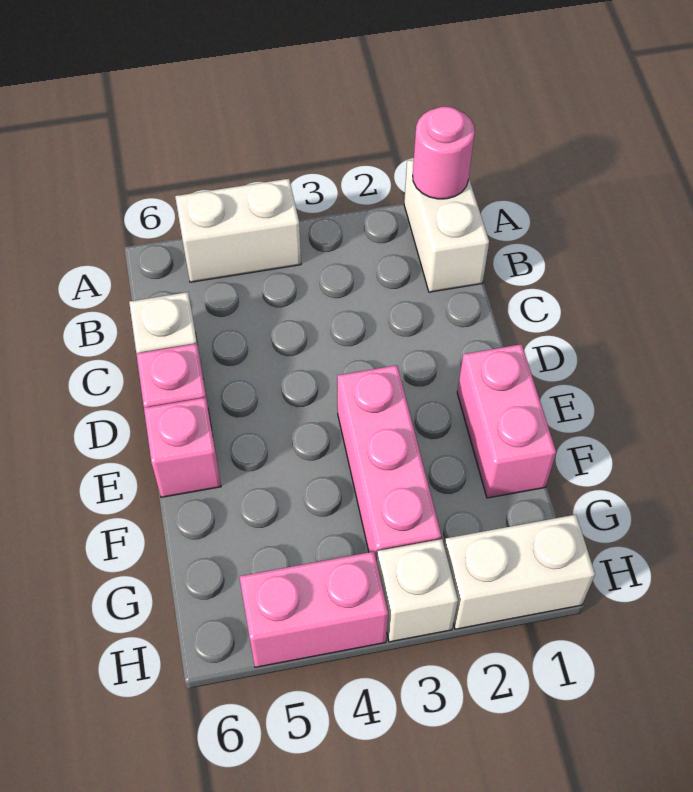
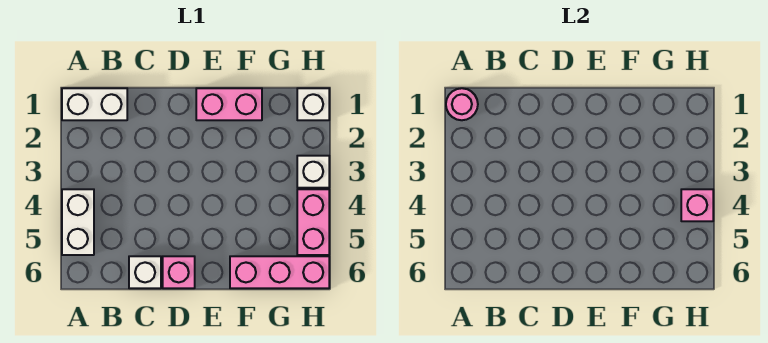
pink 1x3 brick [337,365,441,561] -> pink 1x3 brick moved to [230,256,329,288]
pink 1x1 brick [144,397,221,497] -> pink 1x1 brick moved to [681,189,713,221]
white 1x2 brick [444,515,595,629] -> white 1x1 brick [297,88,329,120]

